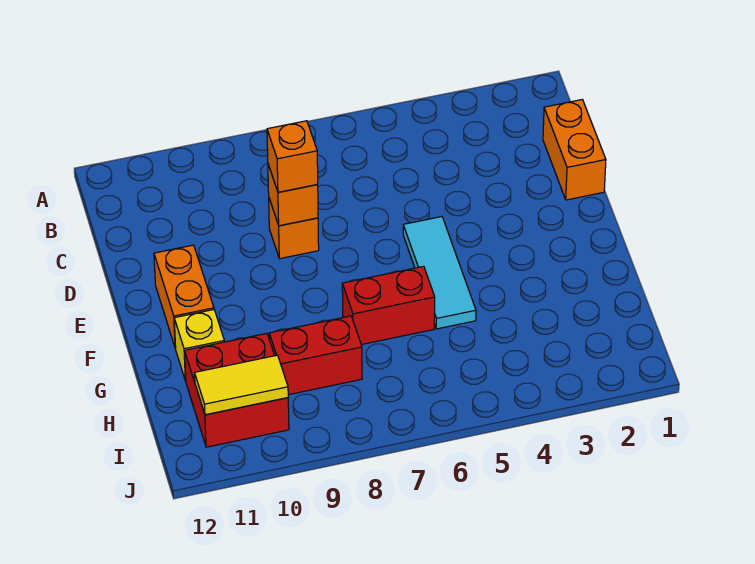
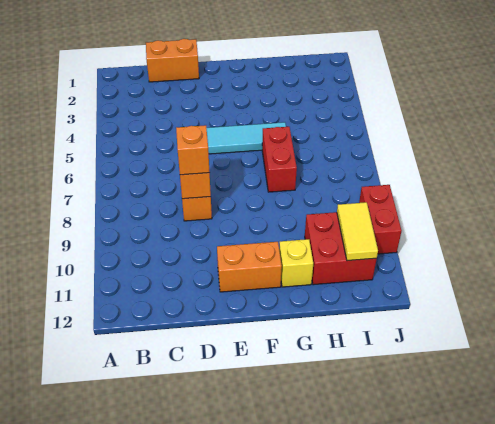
red 1x2 brick [269,316,362,395] -> red 1x2 brick moved to [359,185,402,254]

